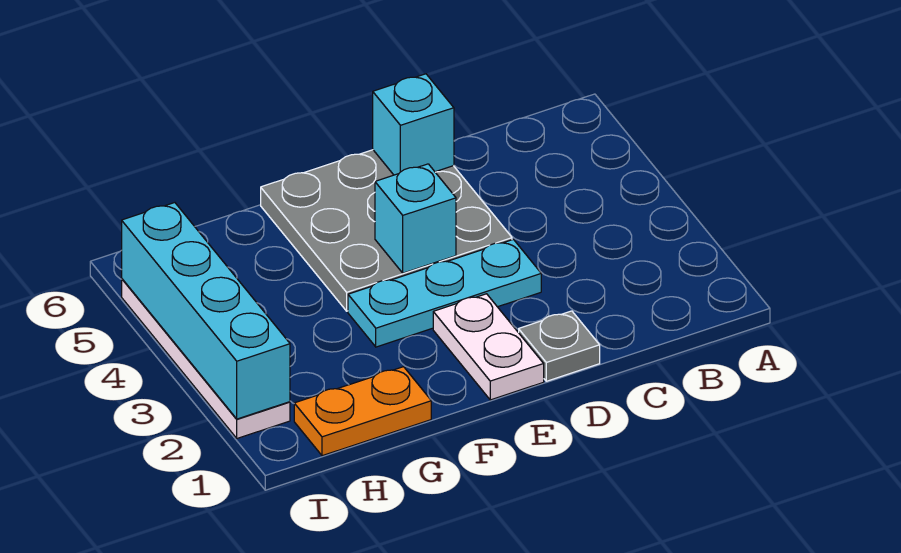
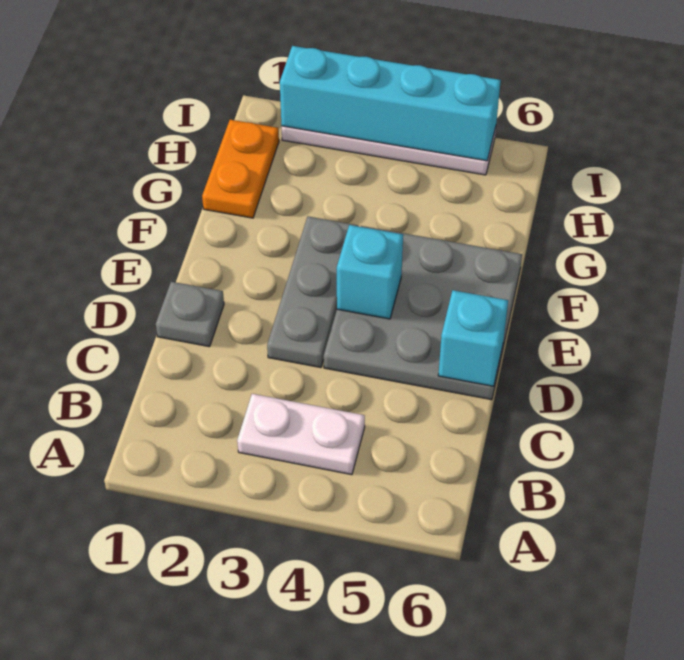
cyan 1x3 plate [348,239,541,347] -> grey 1x3 plate [267,217,358,368]
white 1x2 plate [433,294,544,400] -> white 1x2 plate moved to [237,394,365,475]

